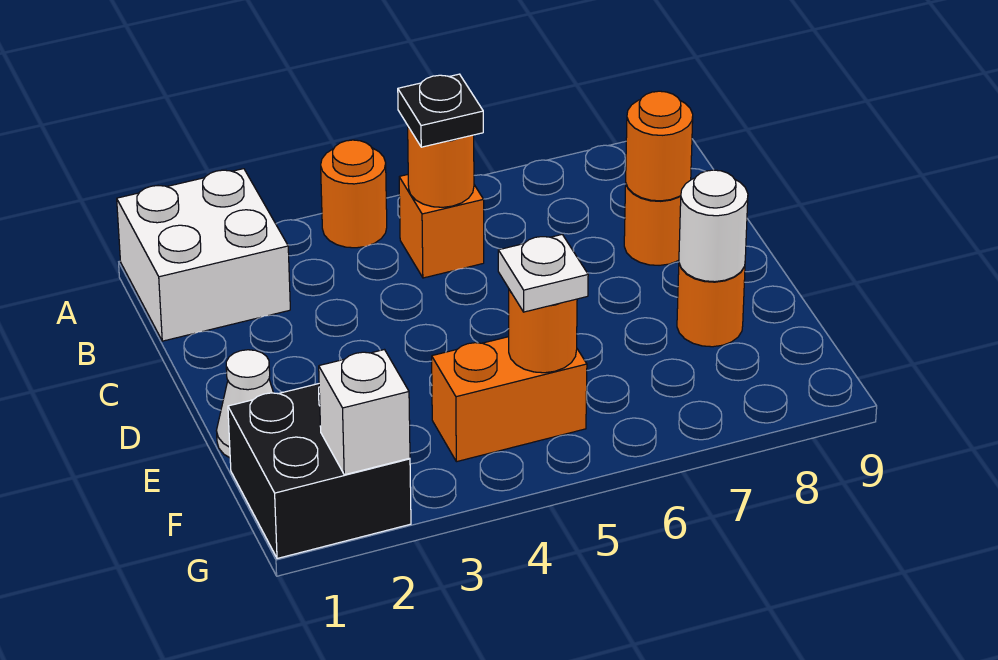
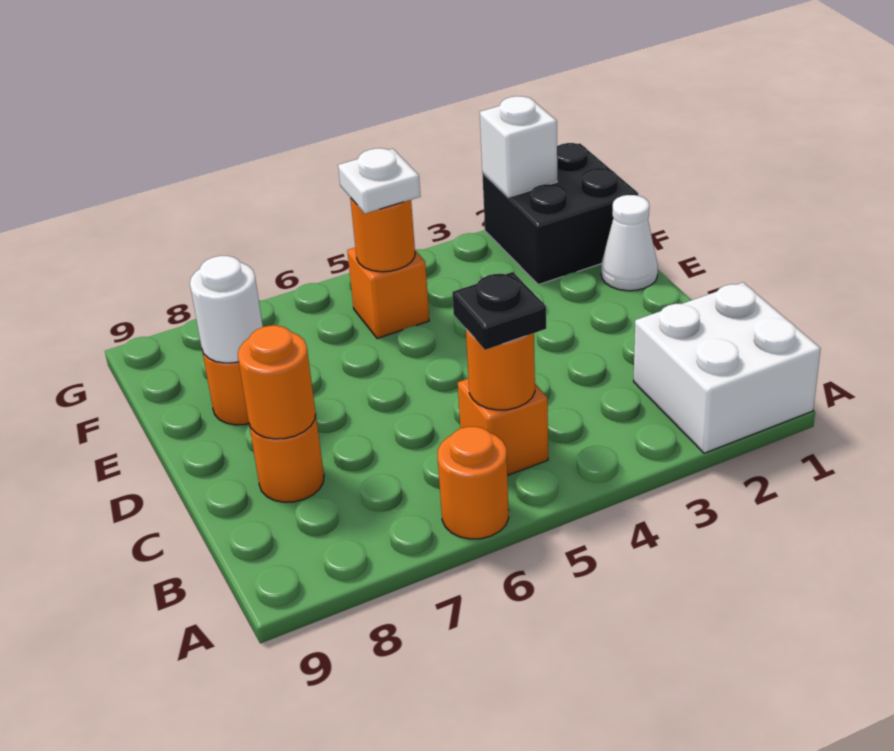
orange 1x1 round brick [321,140,387,248] -> orange 1x1 round brick moved to [438,427,509,539]
orange 1x2 brick [432,337,587,462] -> orange 1x1 brick [347,248,429,339]

